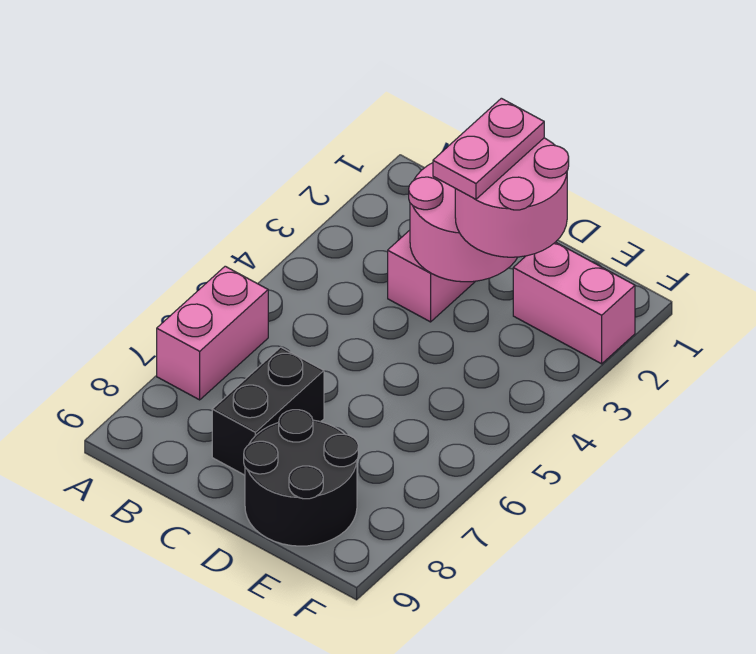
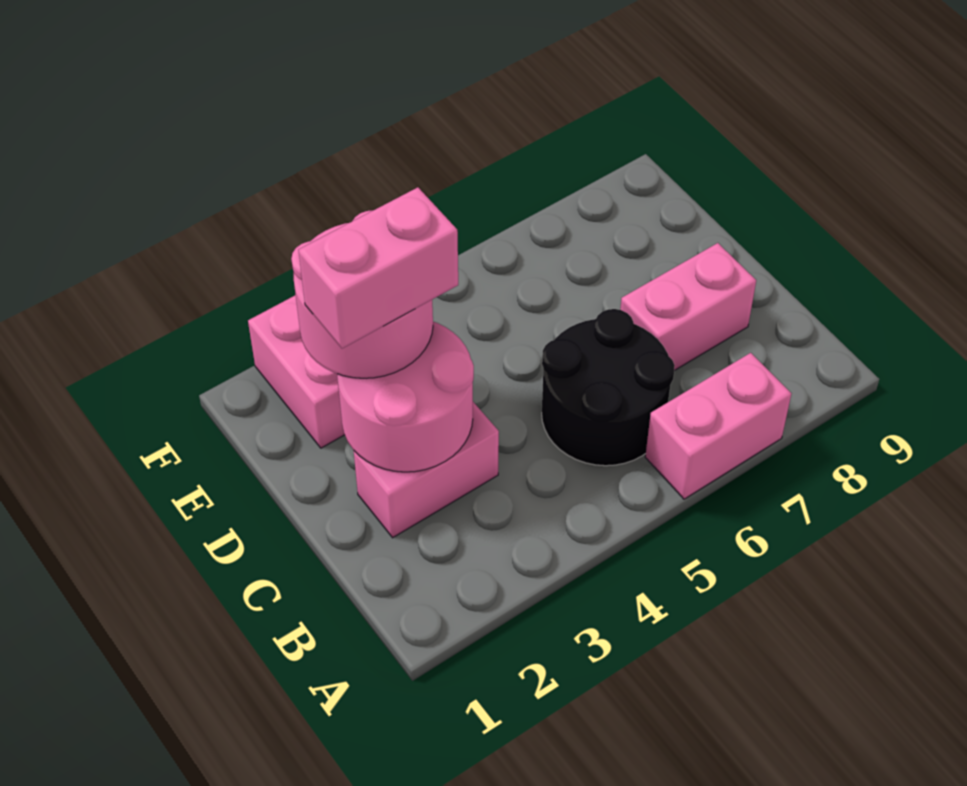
black 1x2 brick [212,347,324,475] -> pink 1x2 brick [620,243,756,371]
pink 1x2 plate [433,98,544,199] -> pink 1x2 brick [298,187,458,349]
black 2x2 round brick [244,410,358,546] -> black 2x2 round brick moved to [542,309,675,466]

